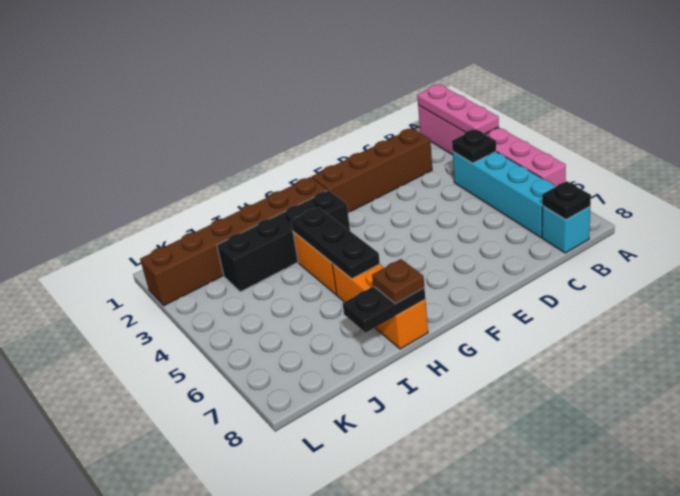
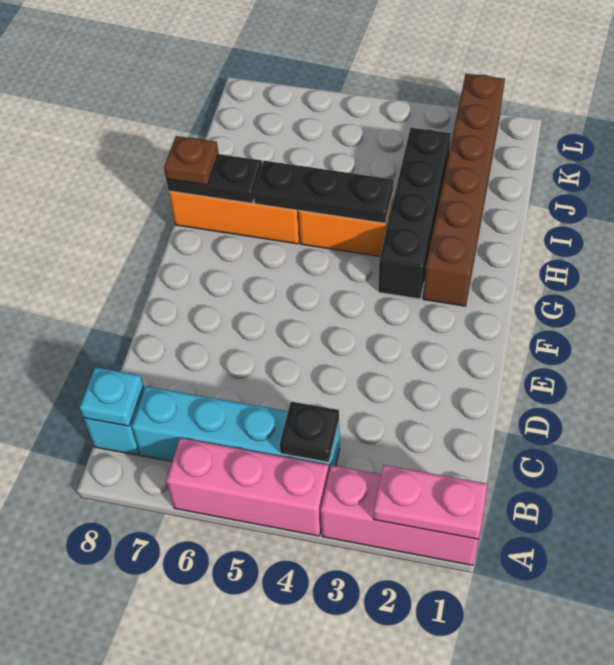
pink 1x3 plate [417,85,499,134] -> pink 1x2 plate [373,465,487,539]
black 1x1 plate [542,181,591,220] -> cyan 1x1 plate [80,367,143,426]
brown 1x4 brick [312,128,432,213] -> none
black 1x2 plate [343,286,425,333] -> black 1x2 plate turned to [166,154,262,203]

